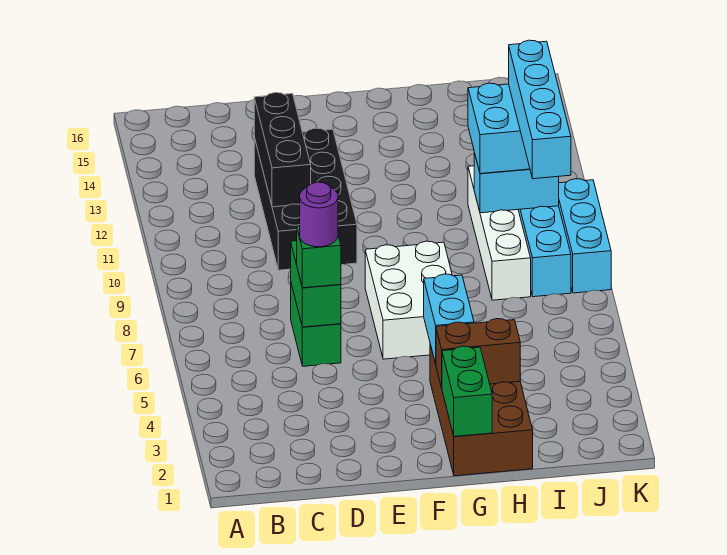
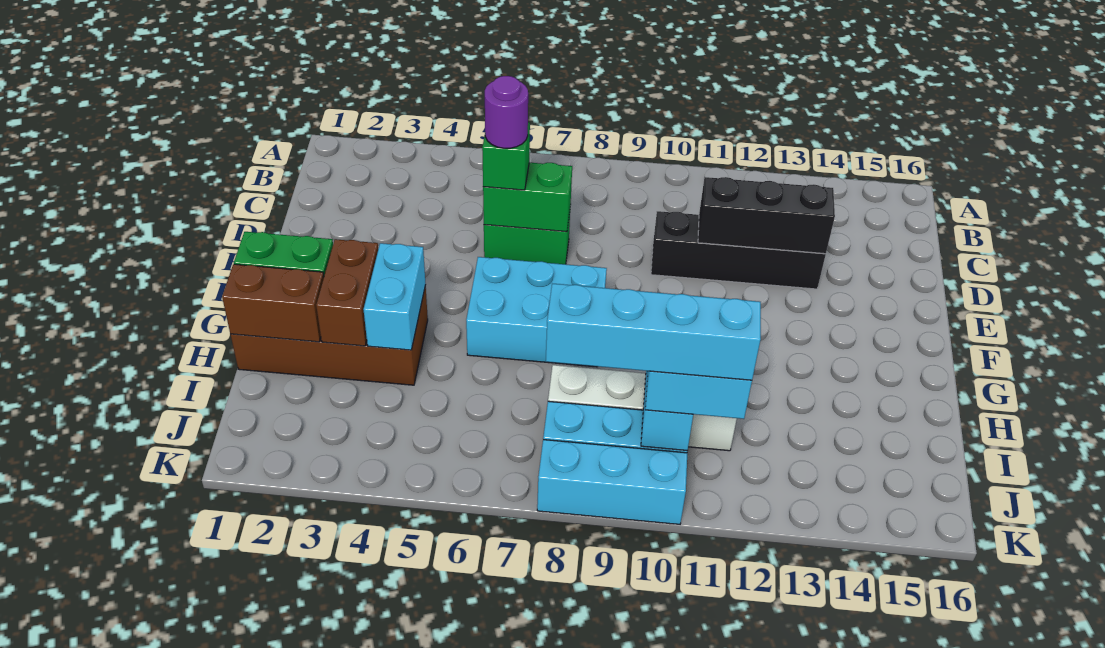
black 2x4 brick [254,128,357,270] -> black 1x4 brick [651,211,826,289]
white 2x3 brick [365,241,452,359] -> cyan 2x3 brick [466,257,607,367]
cyan 1x2 brick [424,274,474,364] -> cyan 1x2 brick turned to [364,243,426,350]
none -> brown 1x2 brick [222,264,324,342]

